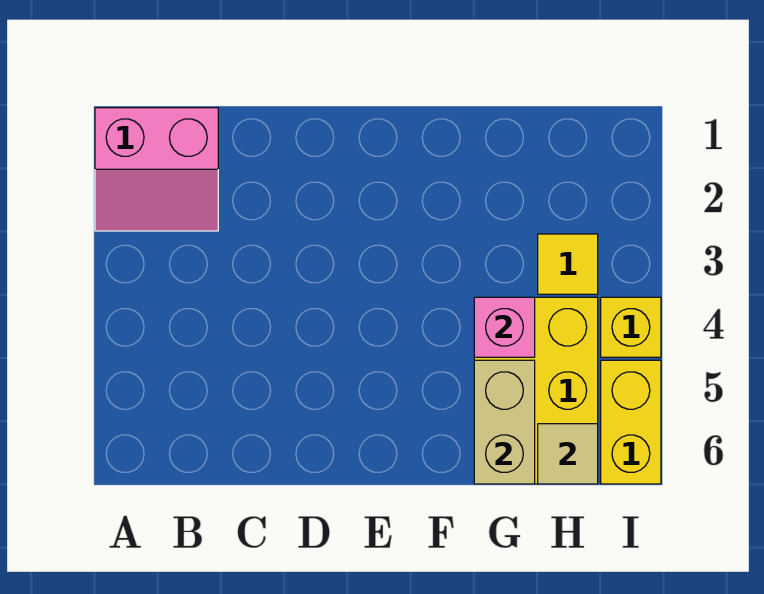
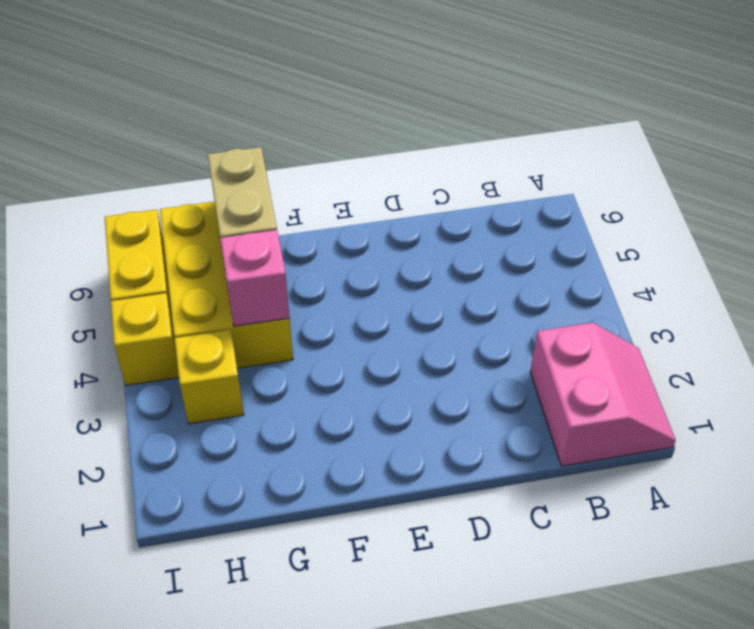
pink 2x2 slope [95,108,218,231] -> pink 2x2 slope turned to [530,323,676,466]
yellow 1x1 tile [538,234,598,294] -> yellow 1x1 brick [175,330,244,424]
tan 1x1 tile [538,424,598,484] -> none

